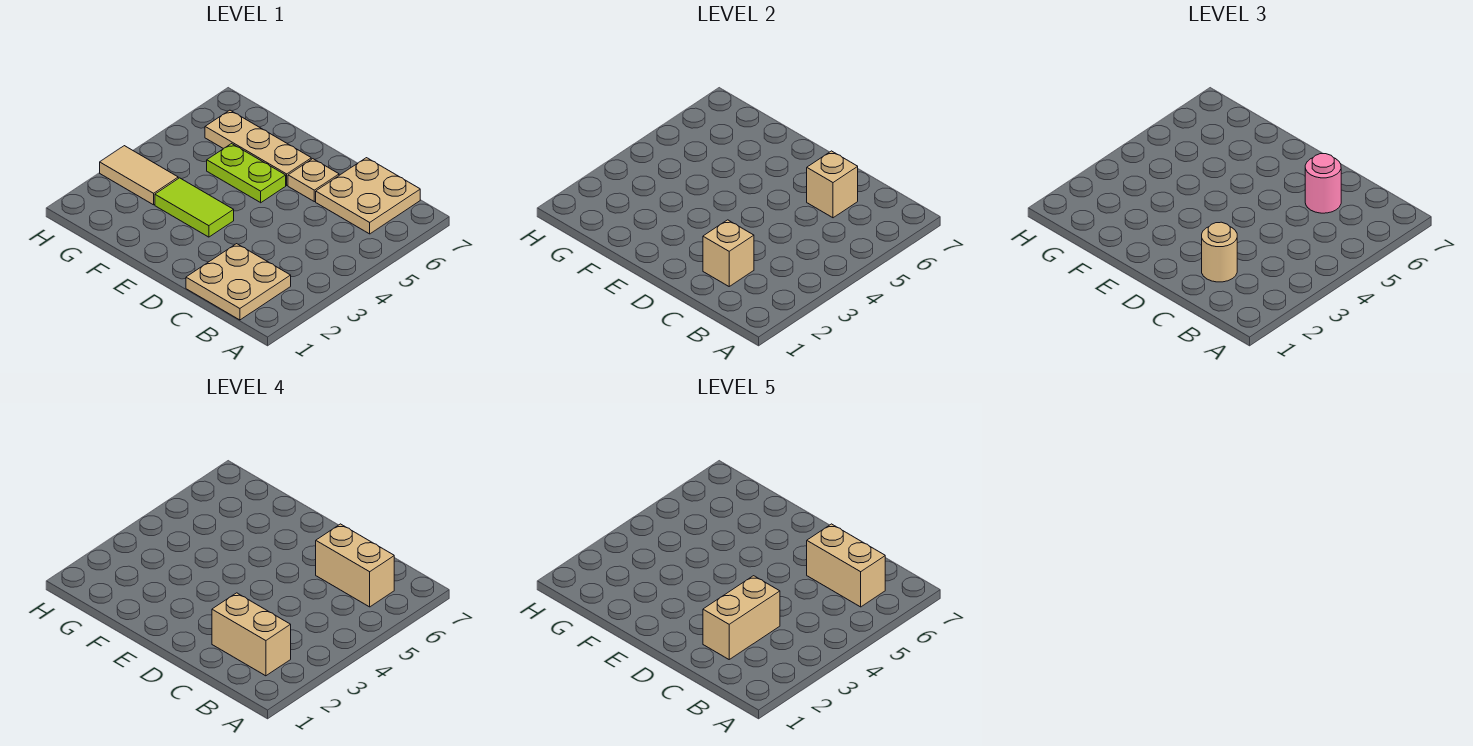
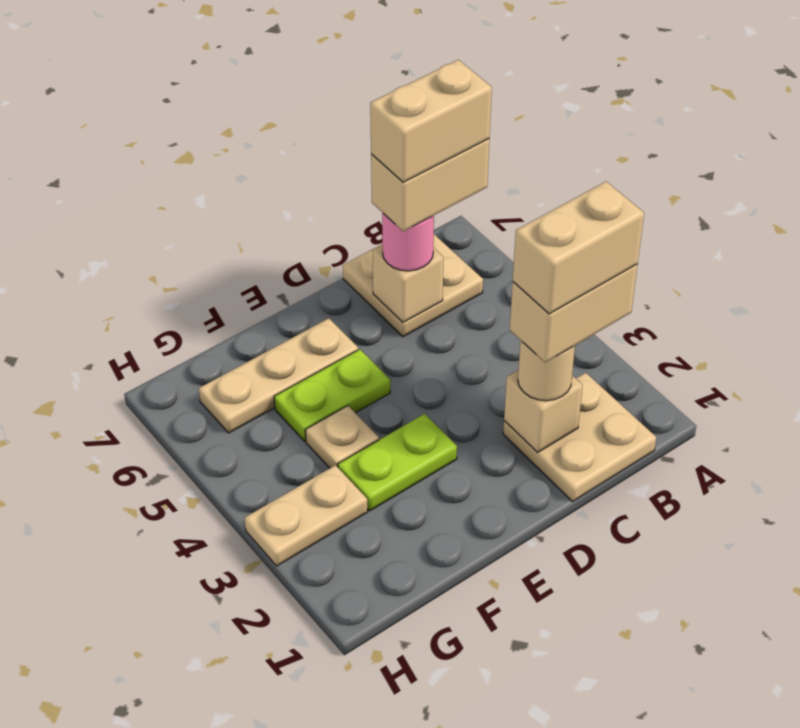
tan 1x2 brick [703,576,780,659] -> tan 1x2 brick turned to [513,181,644,314]
tan 1x1 plate [288,159,339,202] -> tan 1x1 plate moved to [305,406,379,468]
lime 1x2 tile [155,178,234,237] -> lime 1x2 plate [338,414,457,511]
tan 1x2 tile [100,146,178,205] -> tan 1x2 plate [245,465,368,566]

